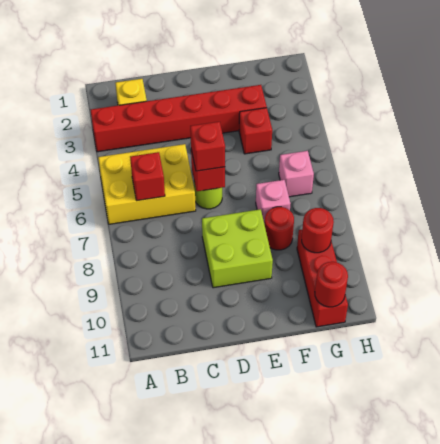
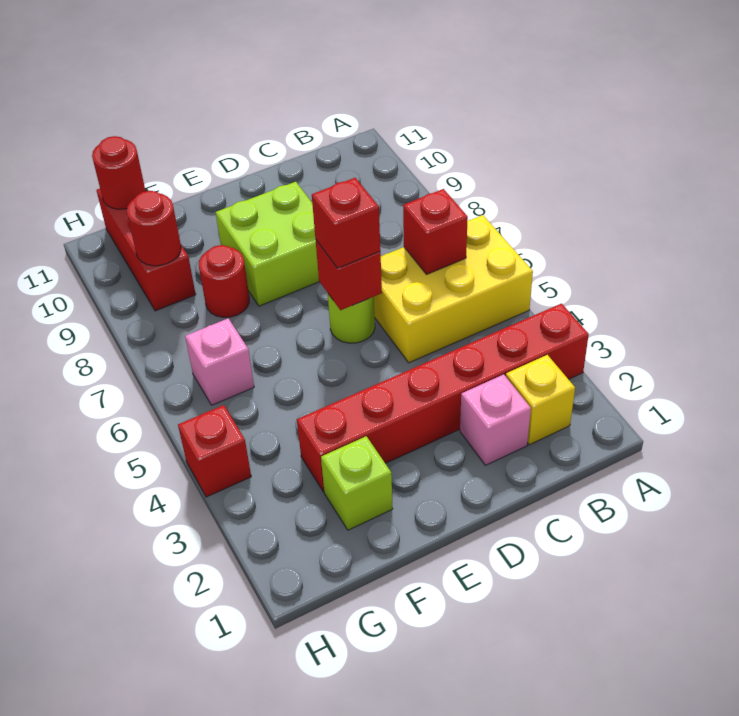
none -> lime 1x1 brick [321,436,393,530]
red 1x1 brick [239,108,272,154] -> red 1x1 brick moved to [178,405,251,497]
pink 1x1 brick [256,180,291,225] -> pink 1x1 brick moved to [460,374,531,465]

